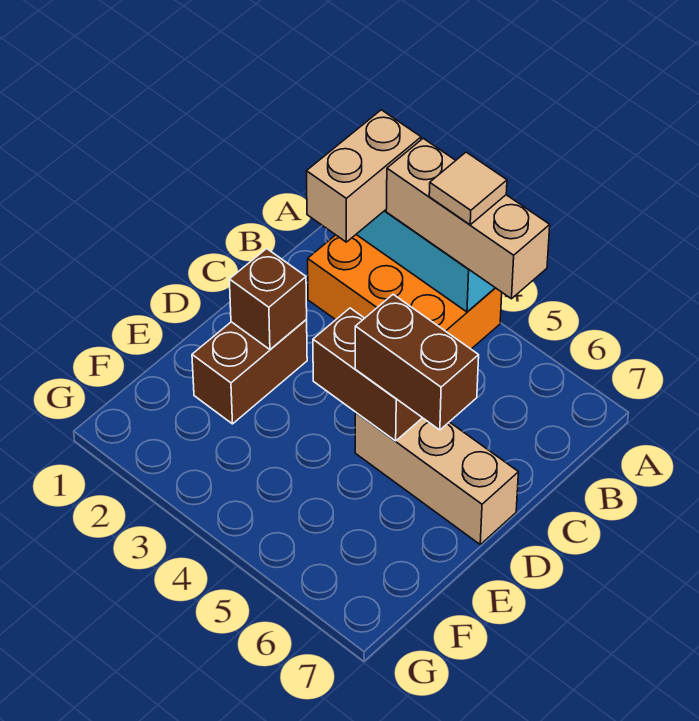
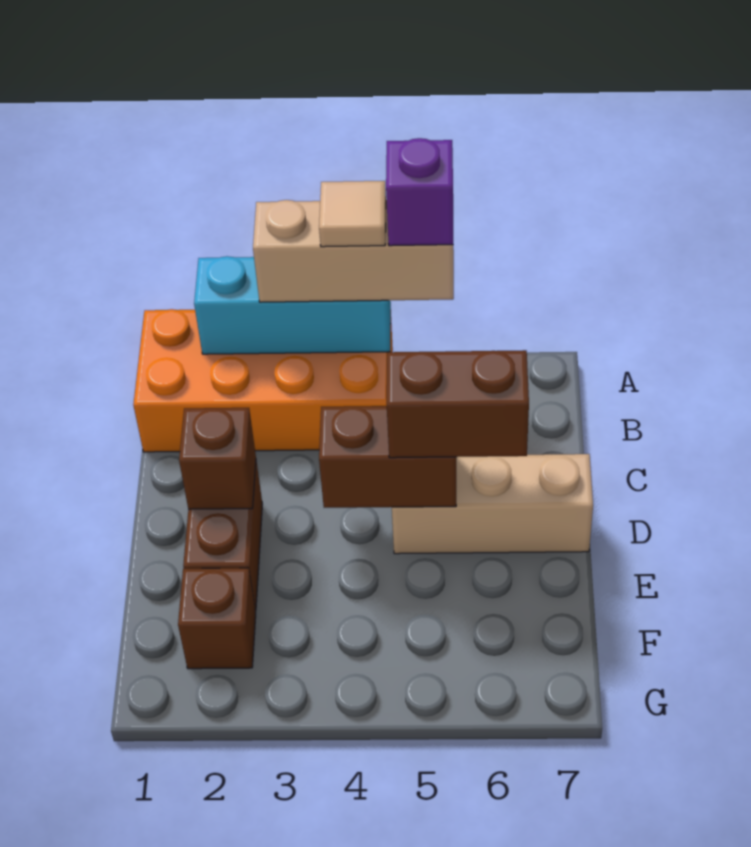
orange 2x3 brick [308,235,502,349] -> orange 2x4 brick [133,309,393,452]
tan 1x2 brick [306,110,421,242] -> none
none -> purple 1x1 brick [386,138,453,246]
none -> brown 1x1 brick [178,568,256,669]

